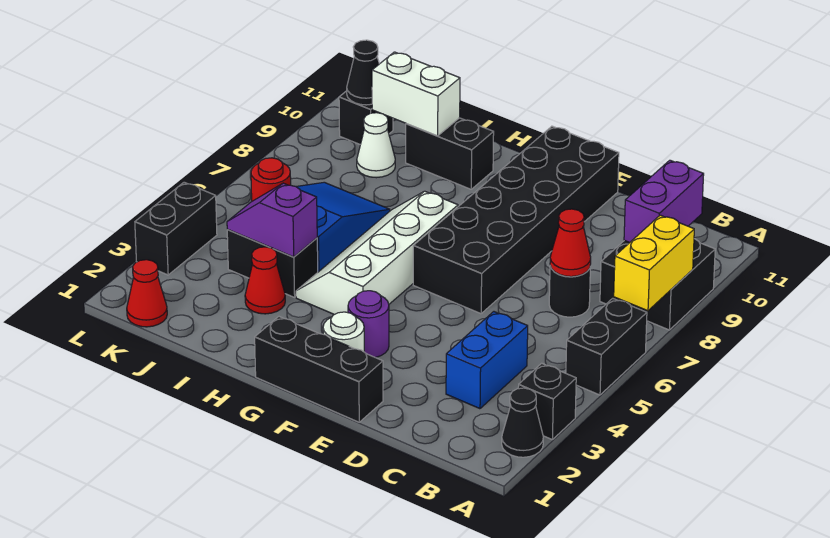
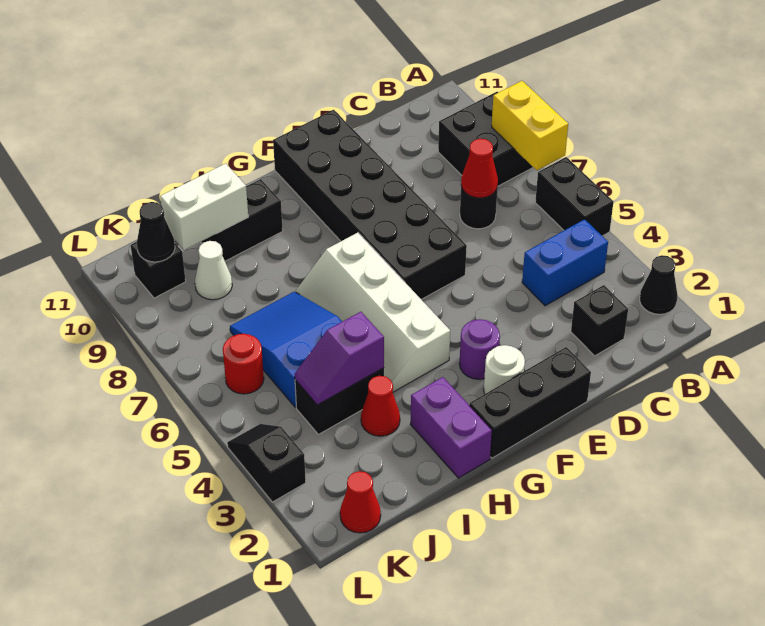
black 1x1 brick [518,363,576,439] -> black 1x1 brick moved to [571,285,628,356]
purple 1x2 brick [624,160,704,243] -> purple 1x2 brick moved to [410,377,492,478]
blue 1x2 brick [446,312,528,409] -> blue 1x2 brick turned to [522,219,608,306]
black 1x2 brick [135,182,217,275] -> black 1x2 slope [227,424,306,502]

